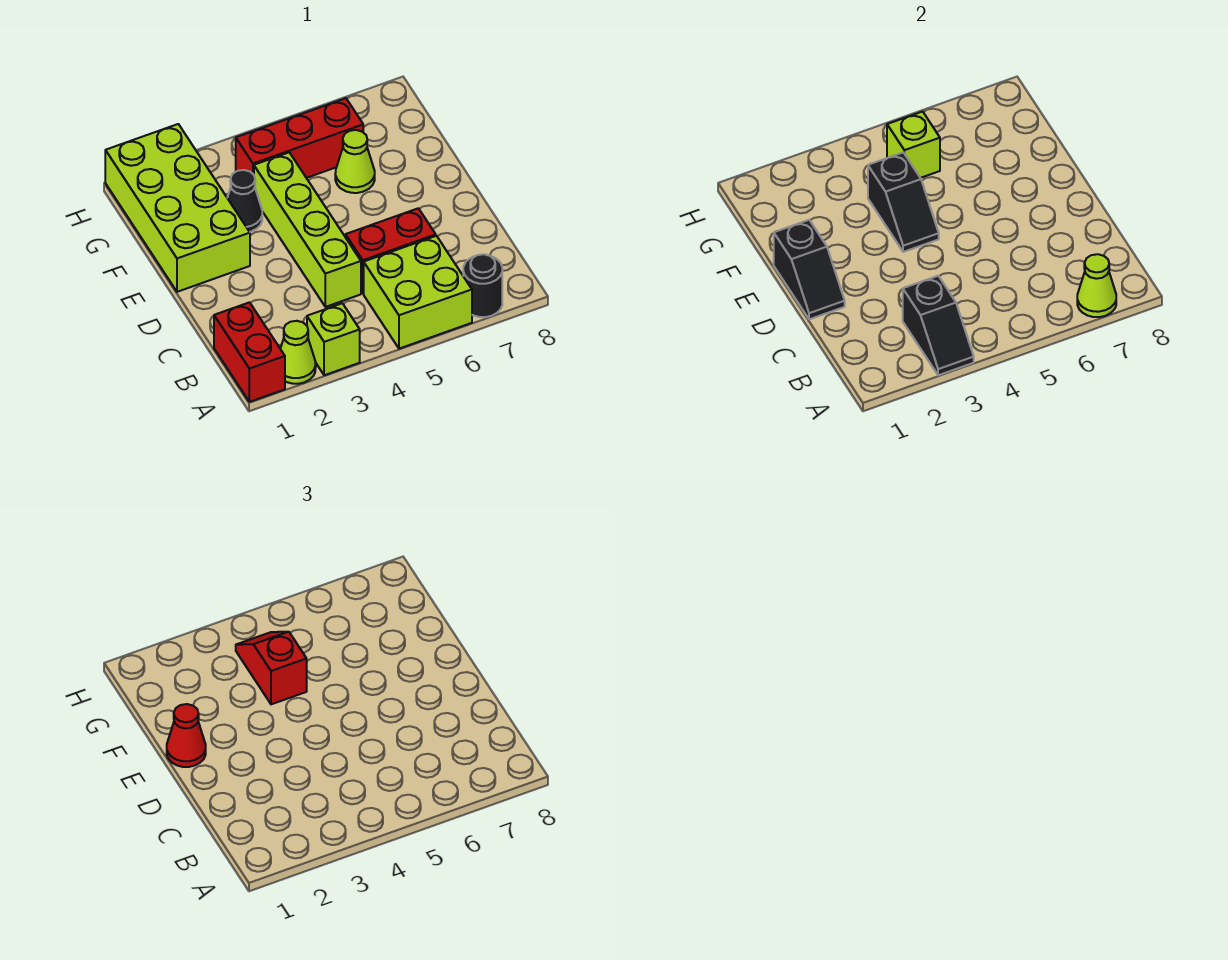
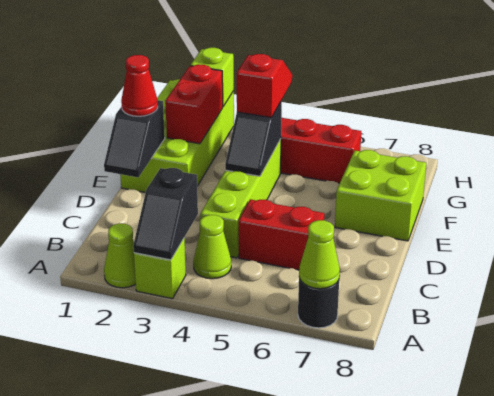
red 1x2 brick [214,302,285,402] -> red 1x2 brick moved to [165,64,223,144]
lime 2x2 brick [364,236,472,349] -> lime 2x2 brick moved to [335,150,426,241]
black 1x1 cone [227,170,262,232] -> none
lime 1x1 cone [335,130,375,193] -> lime 1x1 cone moved to [193,215,231,279]
lime 1x1 brick [887,112,940,178] -> lime 1x1 brick moved to [190,48,234,106]

